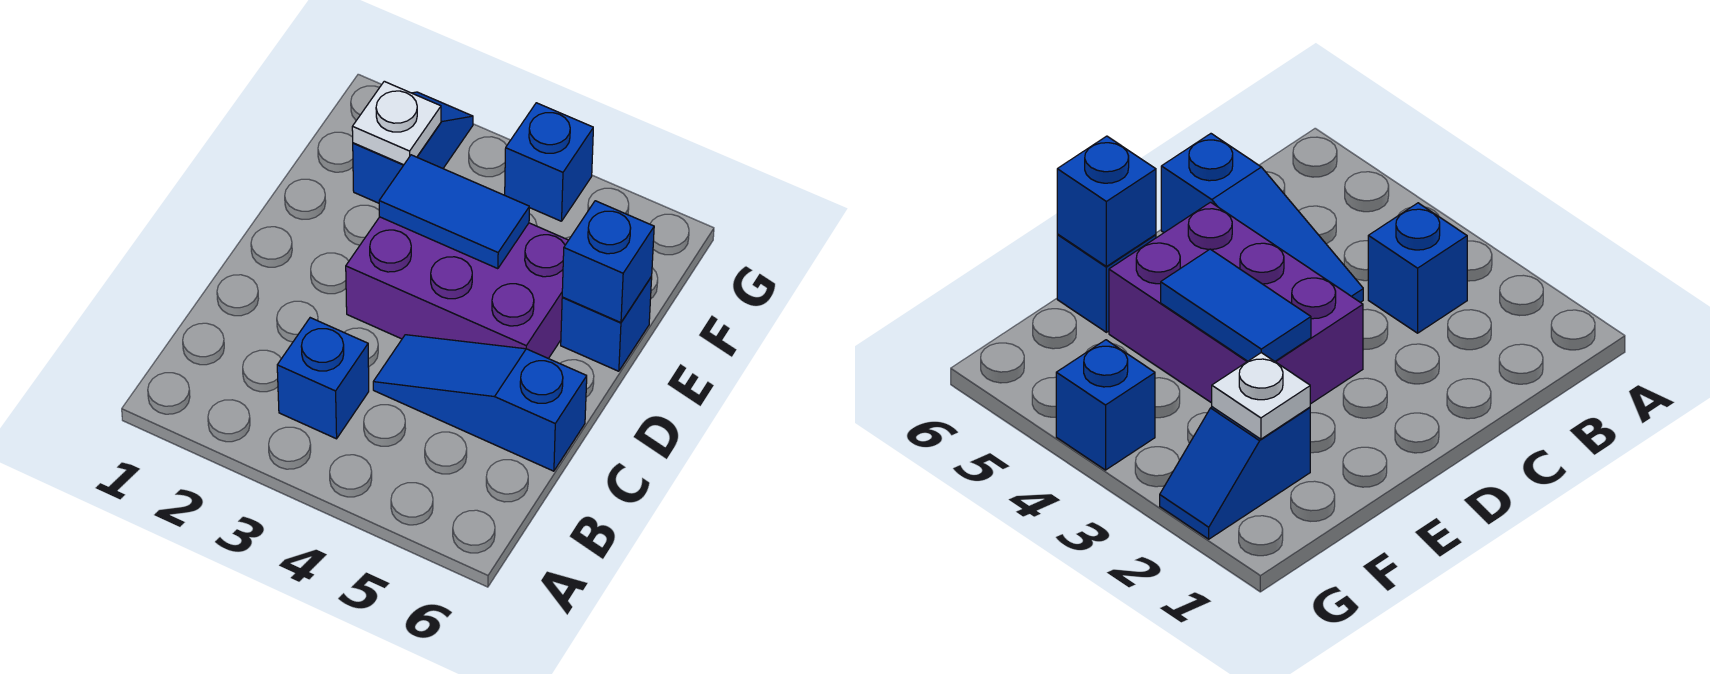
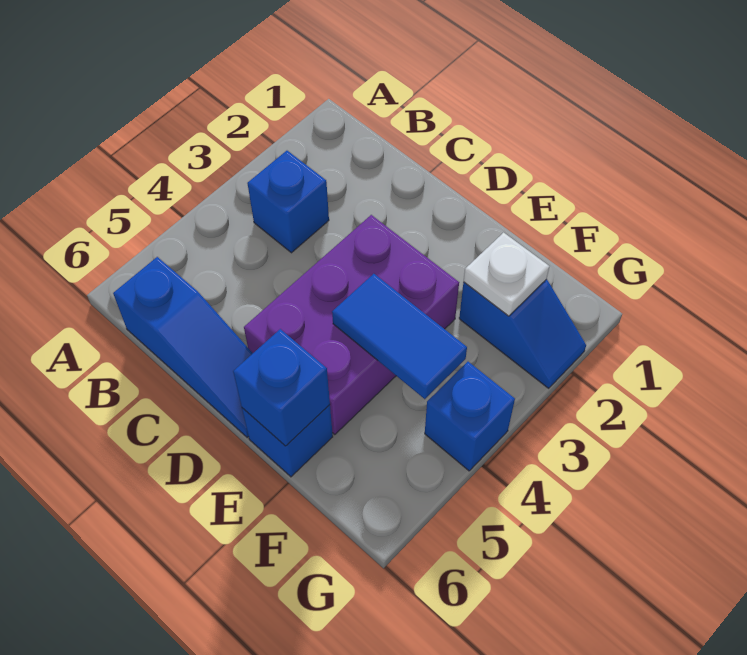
blue 1x3 slope [373,335,587,471] -> blue 1x3 slope turned to [113,257,253,438]
blue 1x2 tile [379,155,529,269] -> blue 1x2 tile turned to [332,274,467,399]

